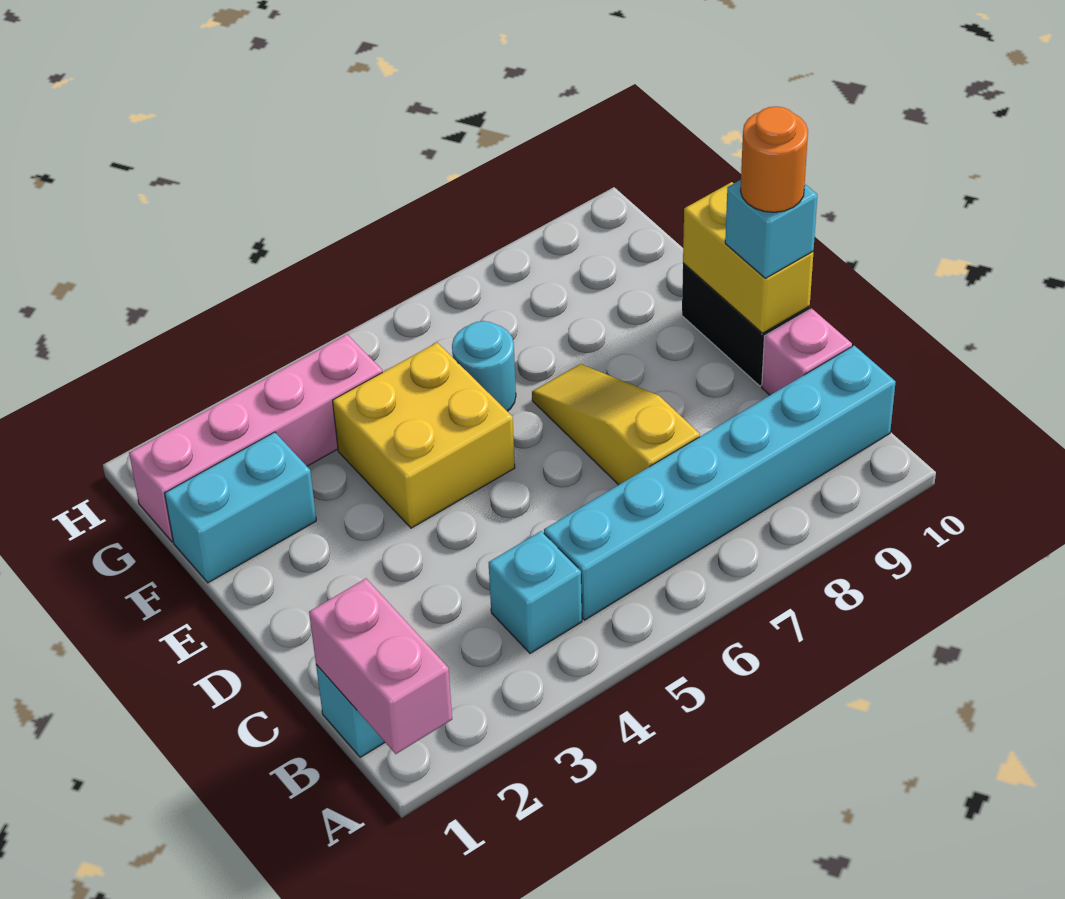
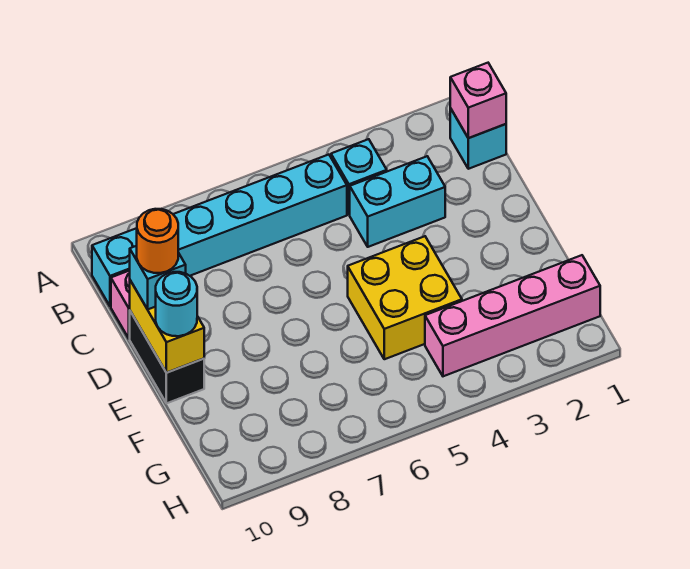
pink 1x2 brick [309,579,452,754] -> pink 1x1 brick [450,63,506,138]
yellow 1x3 slope [532,364,700,485] -> none
cyan 1x2 brick [165,432,316,583] -> cyan 1x2 brick moved to [350,156,445,247]
cyan 1x1 round brick [452,321,516,411] -> cyan 1x1 round brick moved to [156,272,197,336]

